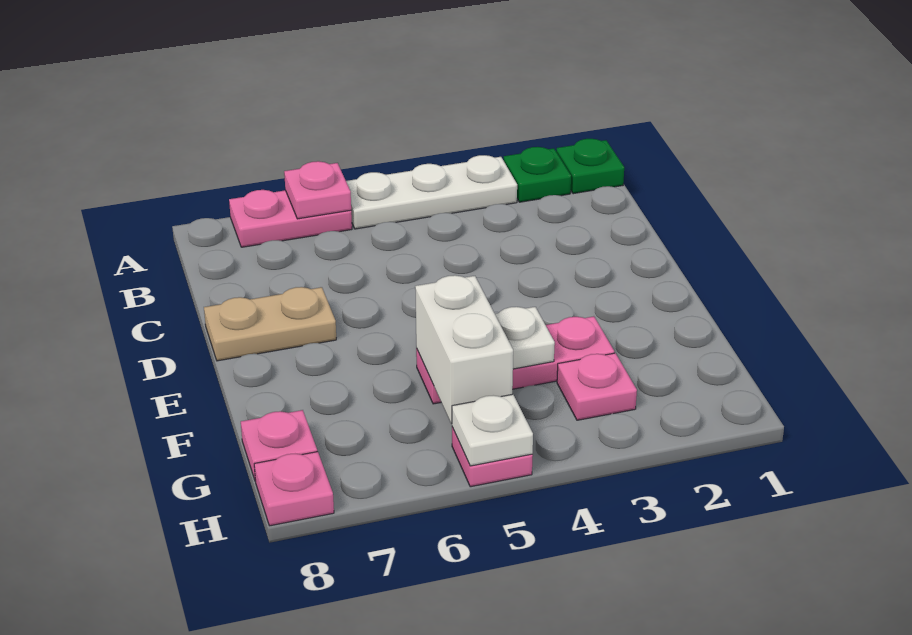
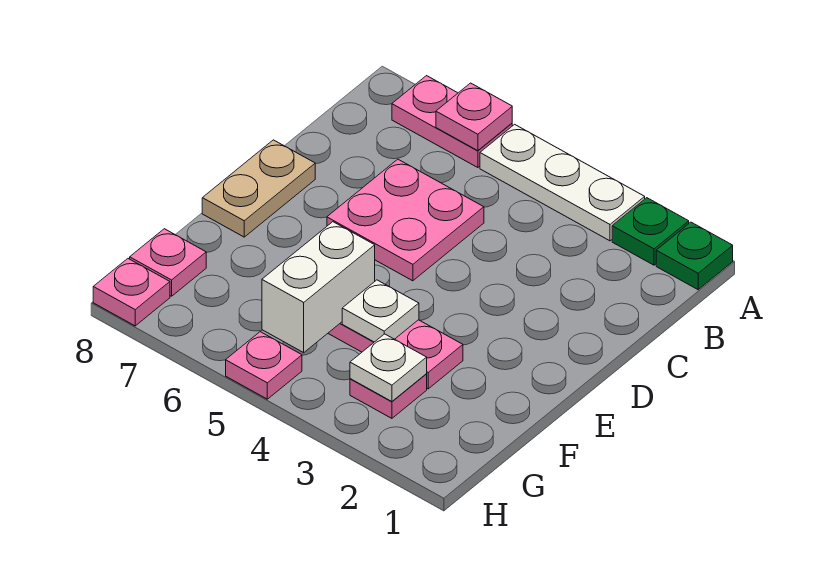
none -> pink 2x2 plate [327,159,484,281]
tan 1x2 plate [204,287,336,361] -> tan 1x2 plate turned to [202,140,315,237]
white 1x1 plate [452,394,533,466] -> white 1x1 plate moved to [350,334,427,401]

